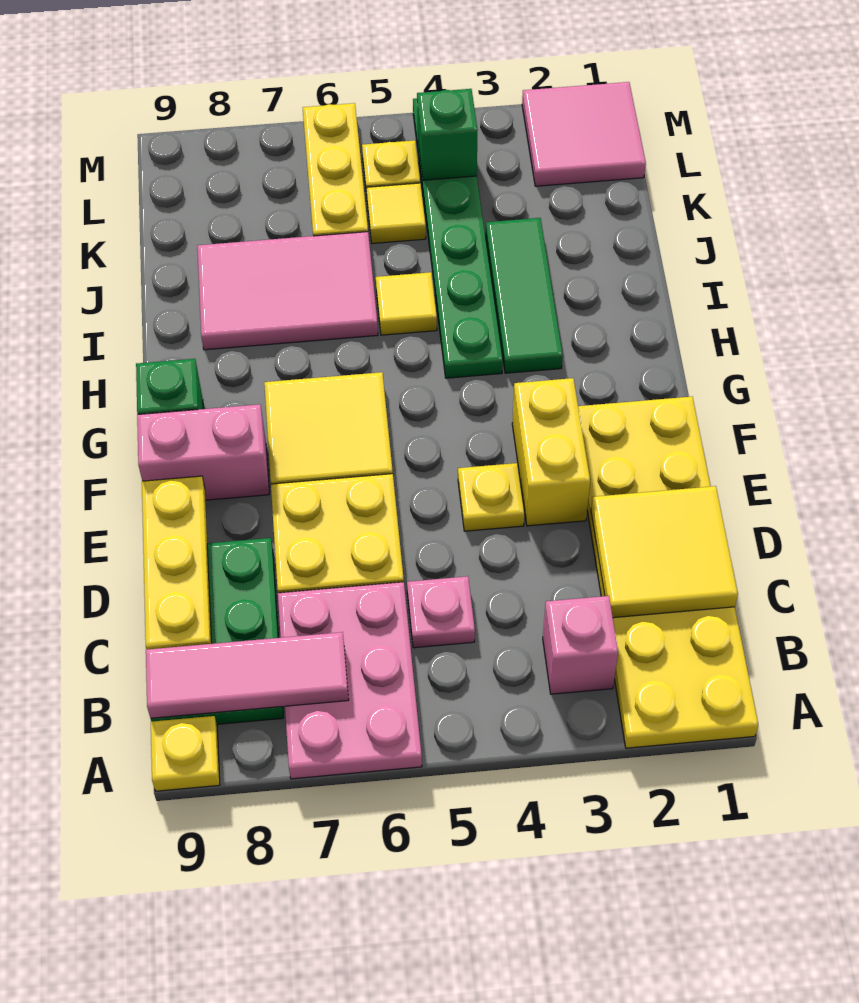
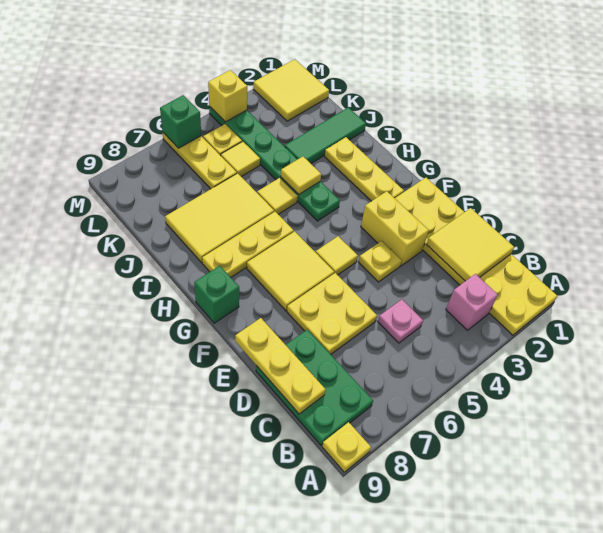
pink 2x3 plate [278,582,422,779] -> none
pink 1x3 tile [146,632,349,718] -> none
none -> yellow 1x1 tile [316,236,358,275]
pink 1x2 brick [137,404,269,500] -> none
none -> yellow 1x3 plate [325,137,404,201]
green 1x3 tile [486,218,563,373] -> green 1x3 tile turned to [285,107,366,163]
none -> yellow 1x3 plate [202,212,294,277]
none -> yellow 1x1 tile [281,156,321,194]
pink 2x3 tile [197,232,378,350] -> yellow 2x3 tile [165,173,274,263]
pink 2x2 tile [522,82,646,186] -> yellow 2x2 tile [253,59,329,121]
green 1x1 brick [417,89,478,180] -> green 1x1 brick moved to [160,95,201,148]
none -> yellow 1x1 brick [208,70,247,122]

